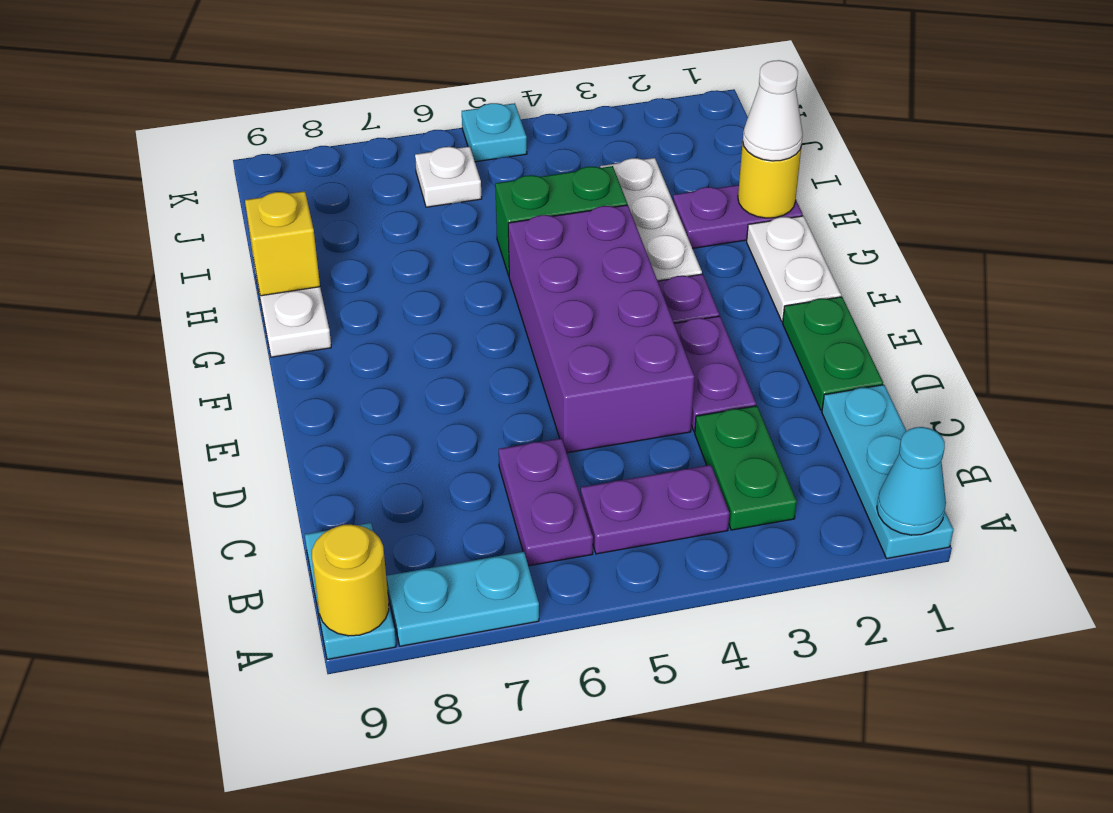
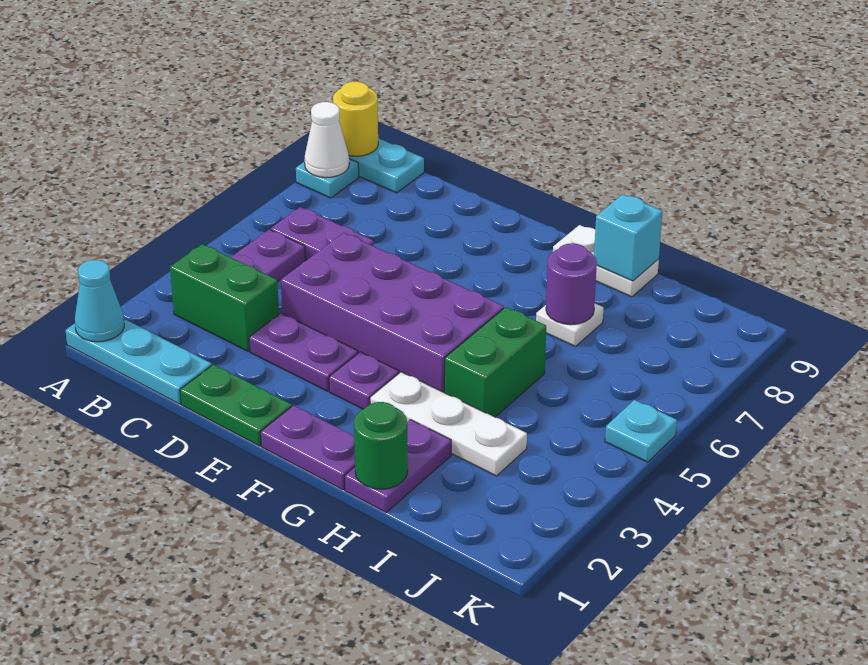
cyan 1x2 plate [386,552,539,646] -> cyan 1x1 plate [296,159,359,198]
green 1x2 plate [695,406,797,530] -> green 1x2 brick [170,244,279,351]
white 1x2 plate [747,216,841,322] -> purple 1x2 plate [261,405,355,490]
yellow 1x1 round brick [738,143,801,218] -> green 1x1 round brick [354,402,408,489]
white 1x1 cone [743,60,803,161] -> white 1x1 cone moved to [305,102,349,178]
none -> purple 1x1 round brick [546,243,597,325]
yellow 1x1 brick [245,191,320,296] -> cyan 1x1 brick [594,194,662,281]
white 1x1 plate [415,147,482,207] -> white 1x1 plate moved to [536,304,603,346]

